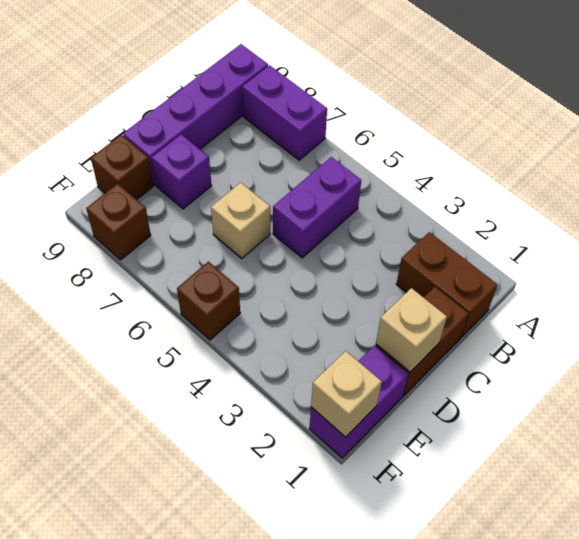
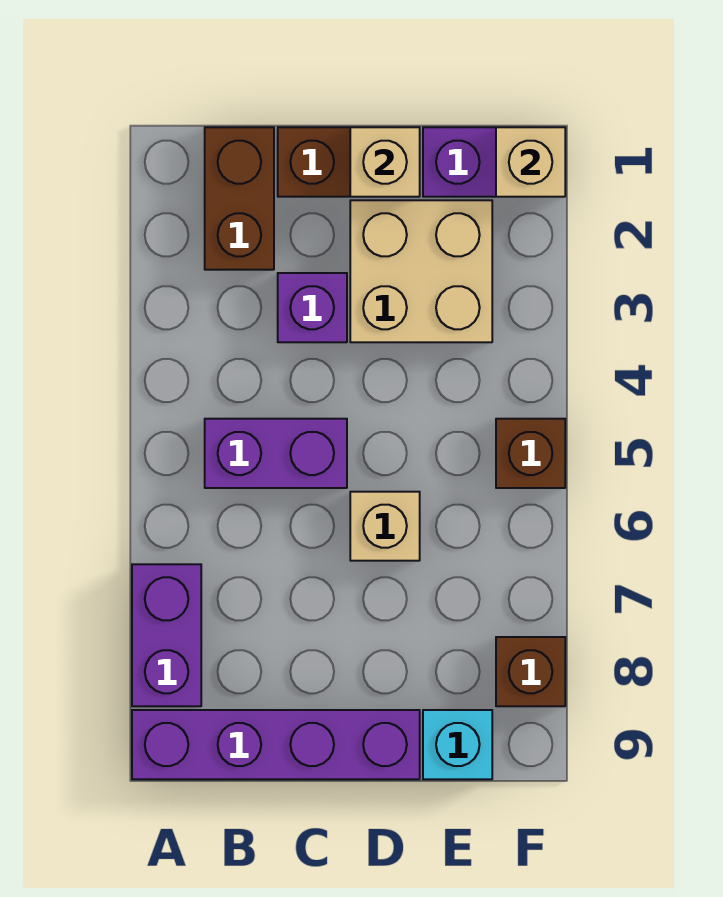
none -> tan 2x2 brick [350,200,492,342]
purple 1x1 brick [152,134,212,209] -> purple 1x1 brick moved to [278,273,347,342]
brown 1x1 brick [91,135,153,200] -> cyan 1x1 brick [423,710,492,779]

